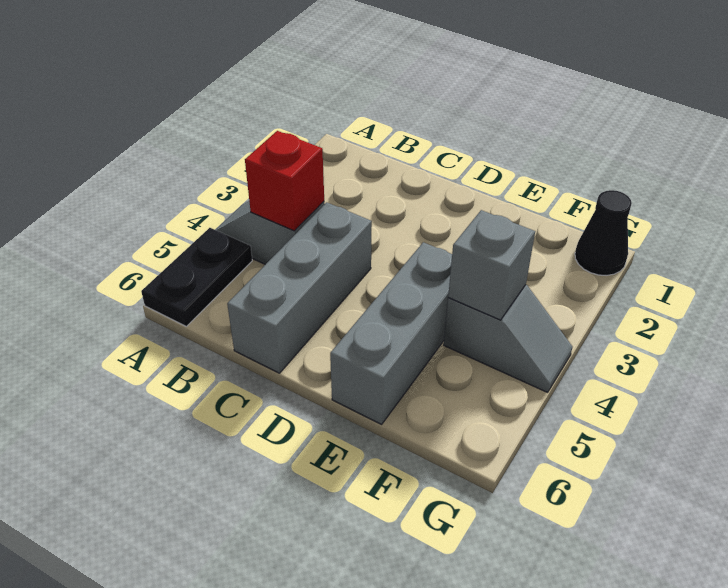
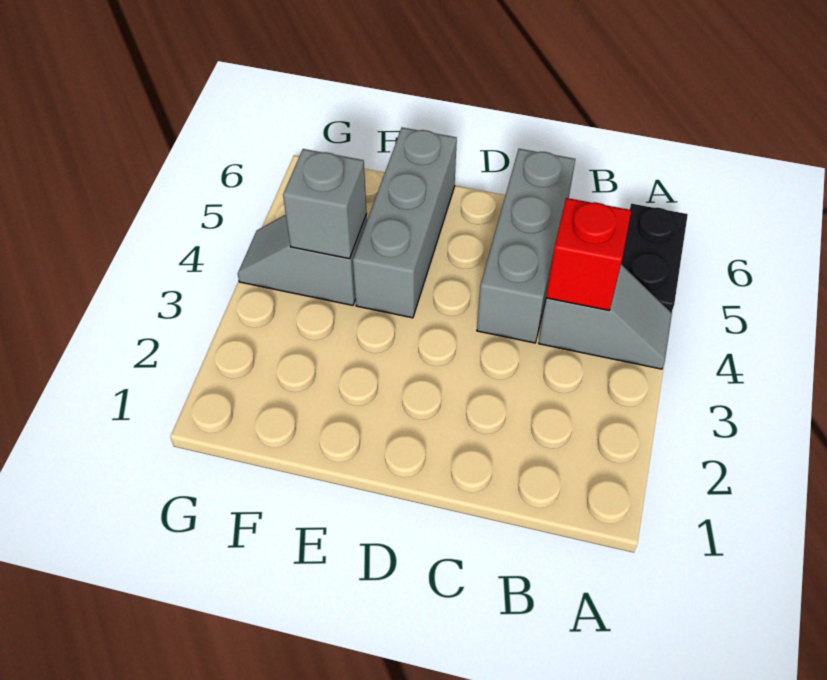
black 1x1 cone [575,190,632,275] -> none

